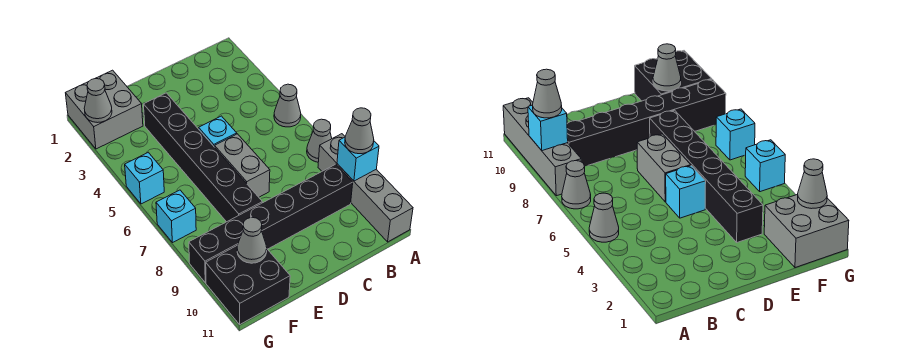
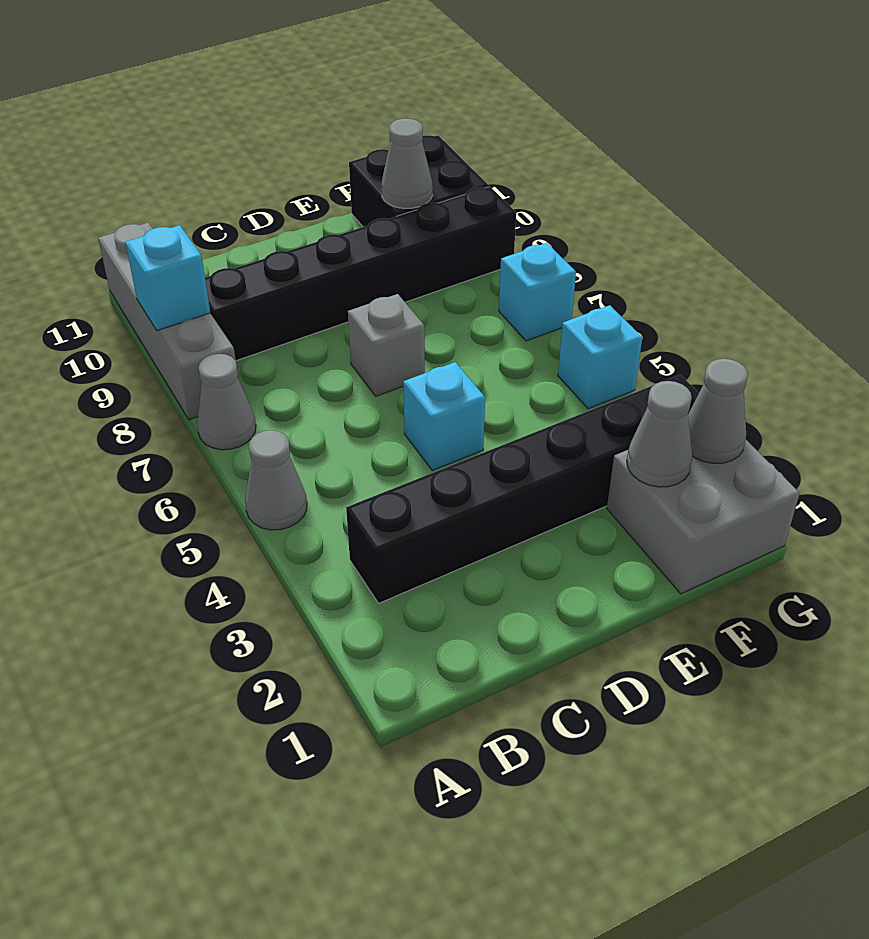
grey 1x1 cone [345,108,374,154] -> grey 1x1 cone moved to [627,381,692,487]
grey 1x2 brick [215,134,270,197] -> grey 1x1 brick [348,294,425,396]
black 1x6 brick [144,93,262,222] -> black 1x6 brick turned to [346,375,699,603]

